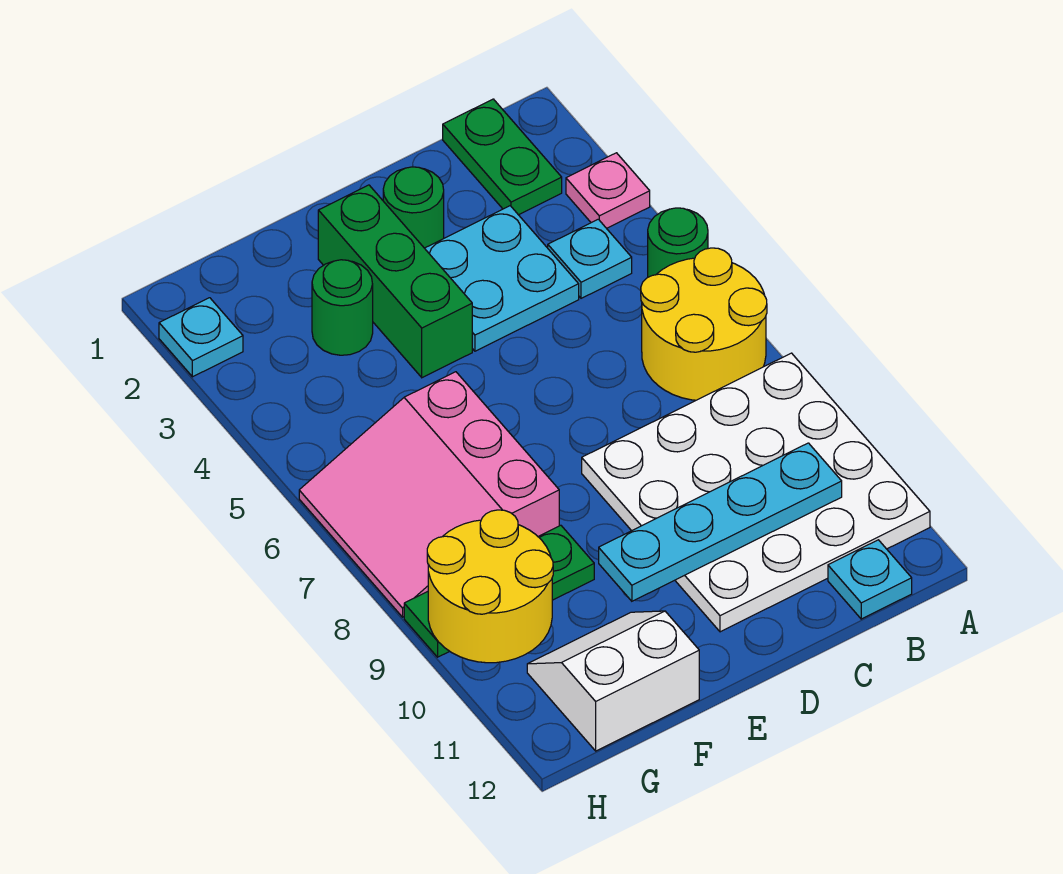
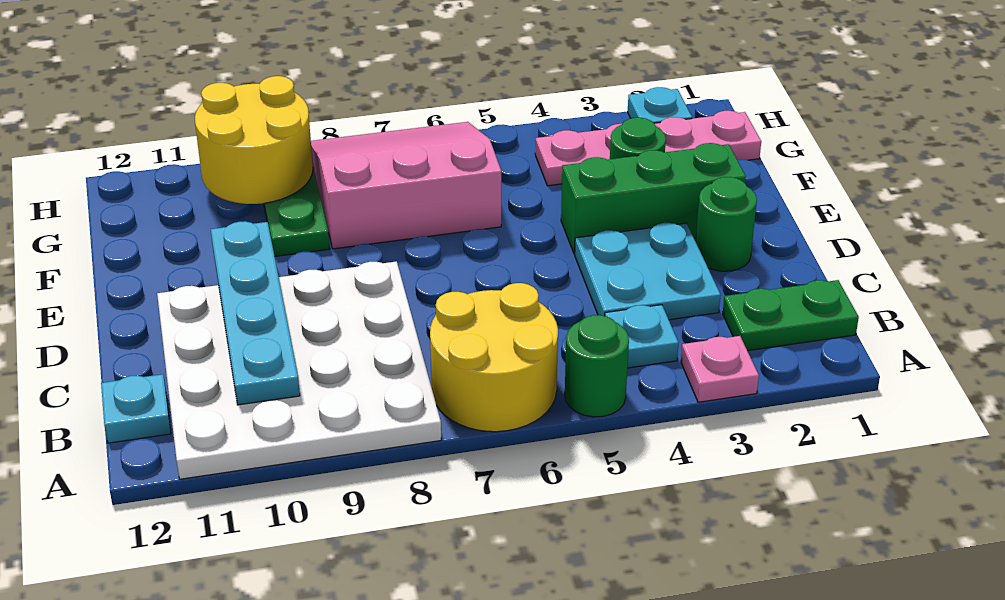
white 2x2 slope [527,611,699,751] -> none
none -> pink 1x4 plate [535,111,761,186]

